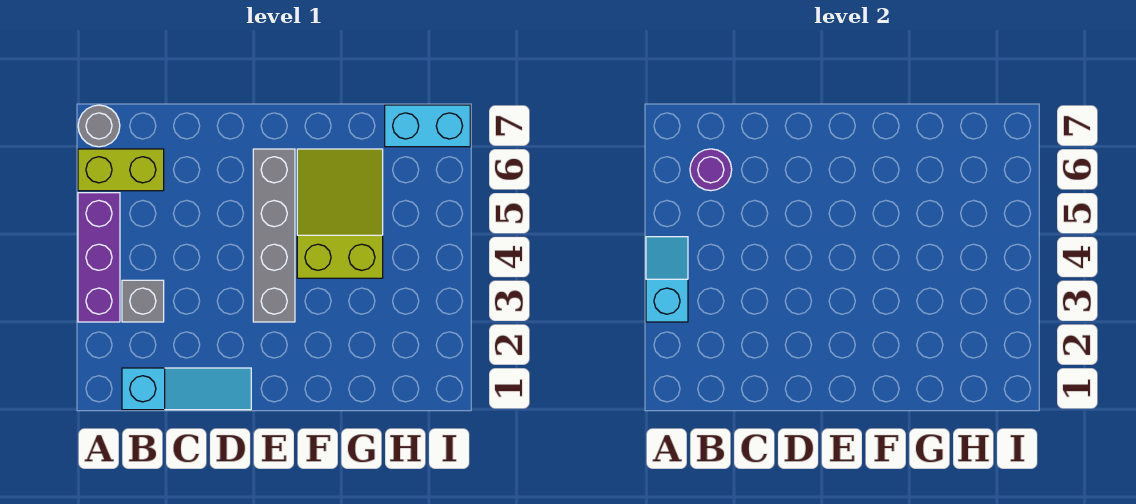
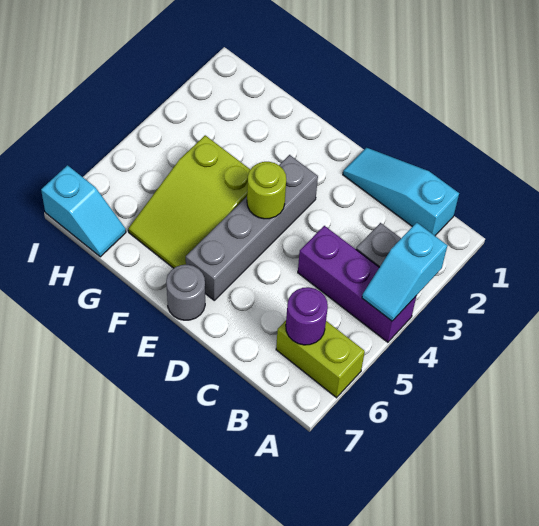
purple 1x3 brick [78,193,120,322] -> purple 1x3 brick turned to [298,226,416,342]
grey 1x1 round brick [78,105,120,147] -> grey 1x1 round brick moved to [166,265,205,320]
none -> lime 1x1 round brick [247,162,286,219]
cyan 1x2 brick [385,105,470,147] -> cyan 1x2 slope [41,165,126,257]

